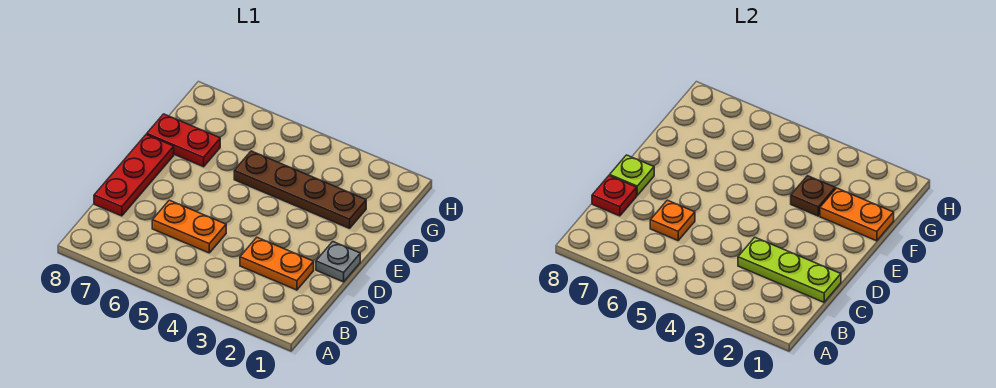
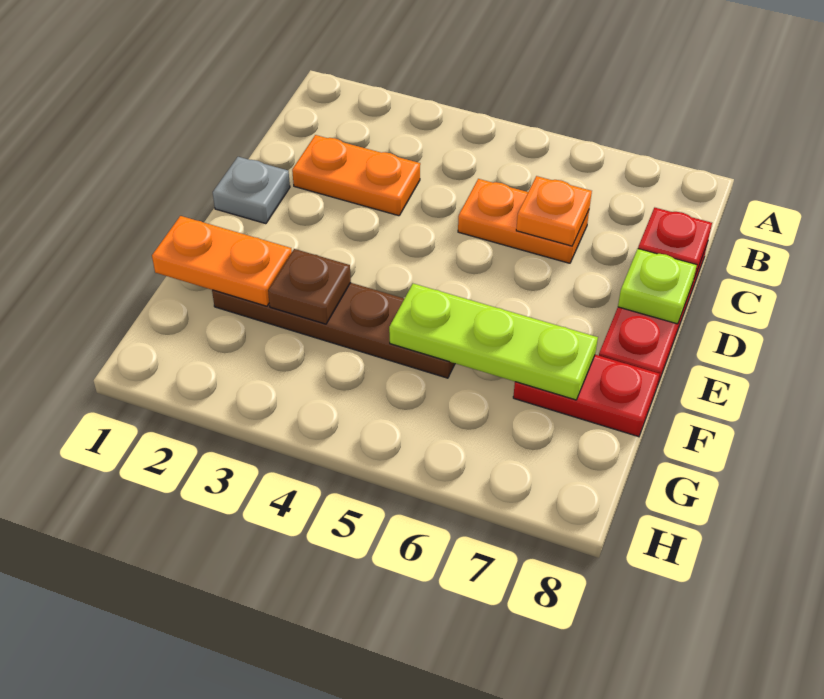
lime 1x3 plate [738,238,841,302] -> lime 1x3 plate moved to [389,284,598,400]

